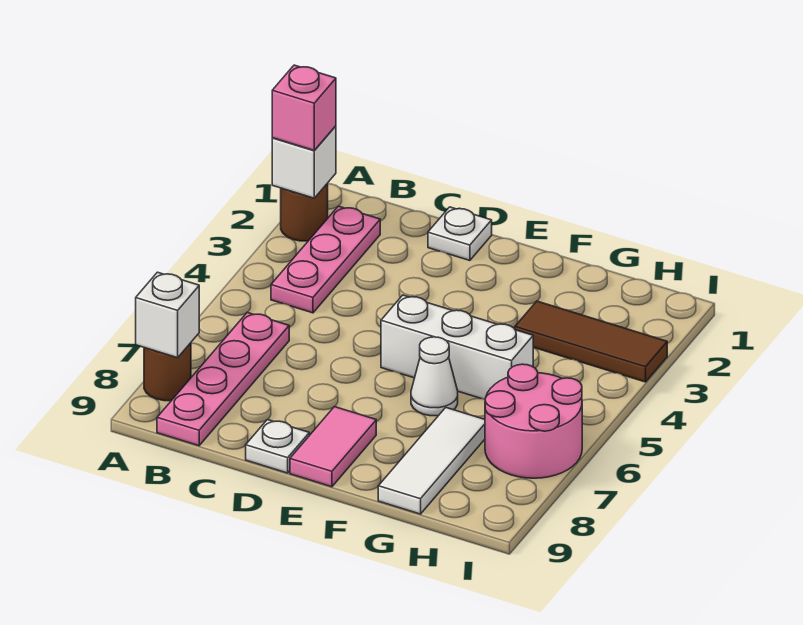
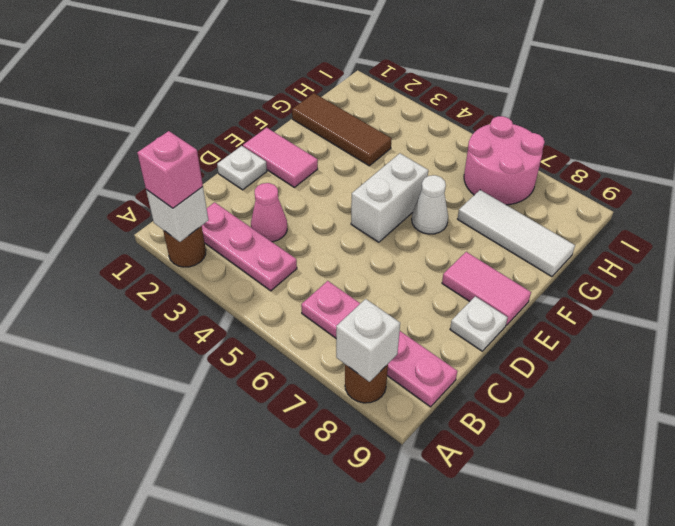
none -> pink 1x1 cone [251,183,287,242]
none -> pink 1x2 tile [243,128,318,187]
white 1x3 brick [381,295,533,399] -> white 1x2 brick [351,153,428,242]
brown 1x3 tile [515,301,667,382] -> brown 1x3 tile turned to [292,93,392,166]

